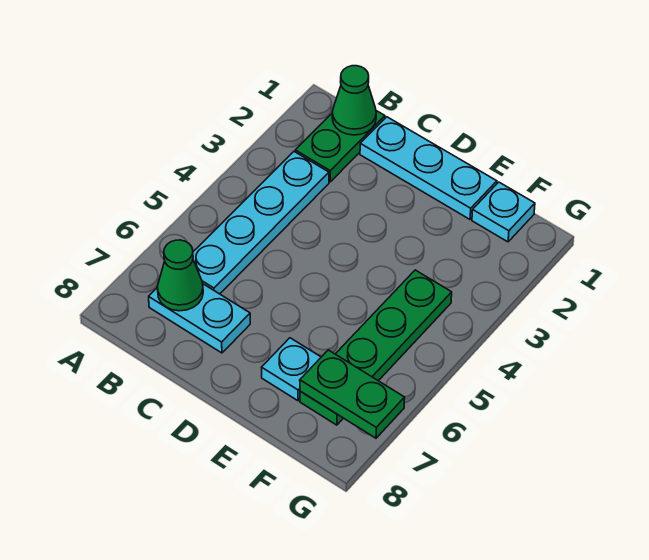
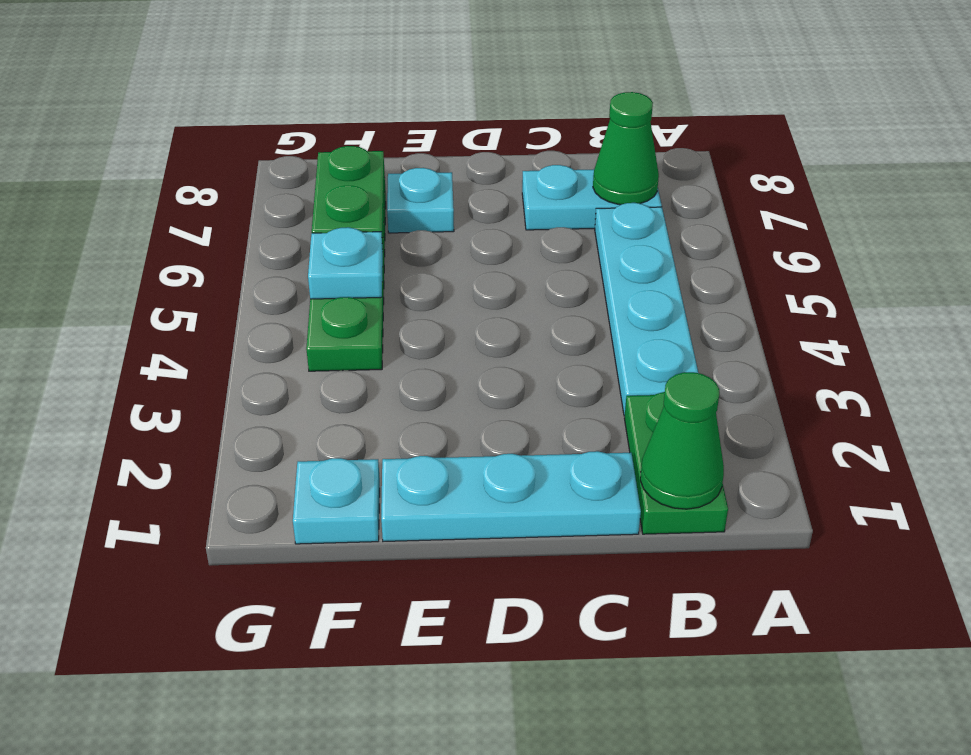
none -> cyan 1x1 plate [308,227,383,299]
green 1x2 plate [300,350,405,438] -> green 1x2 plate turned to [312,146,385,249]

